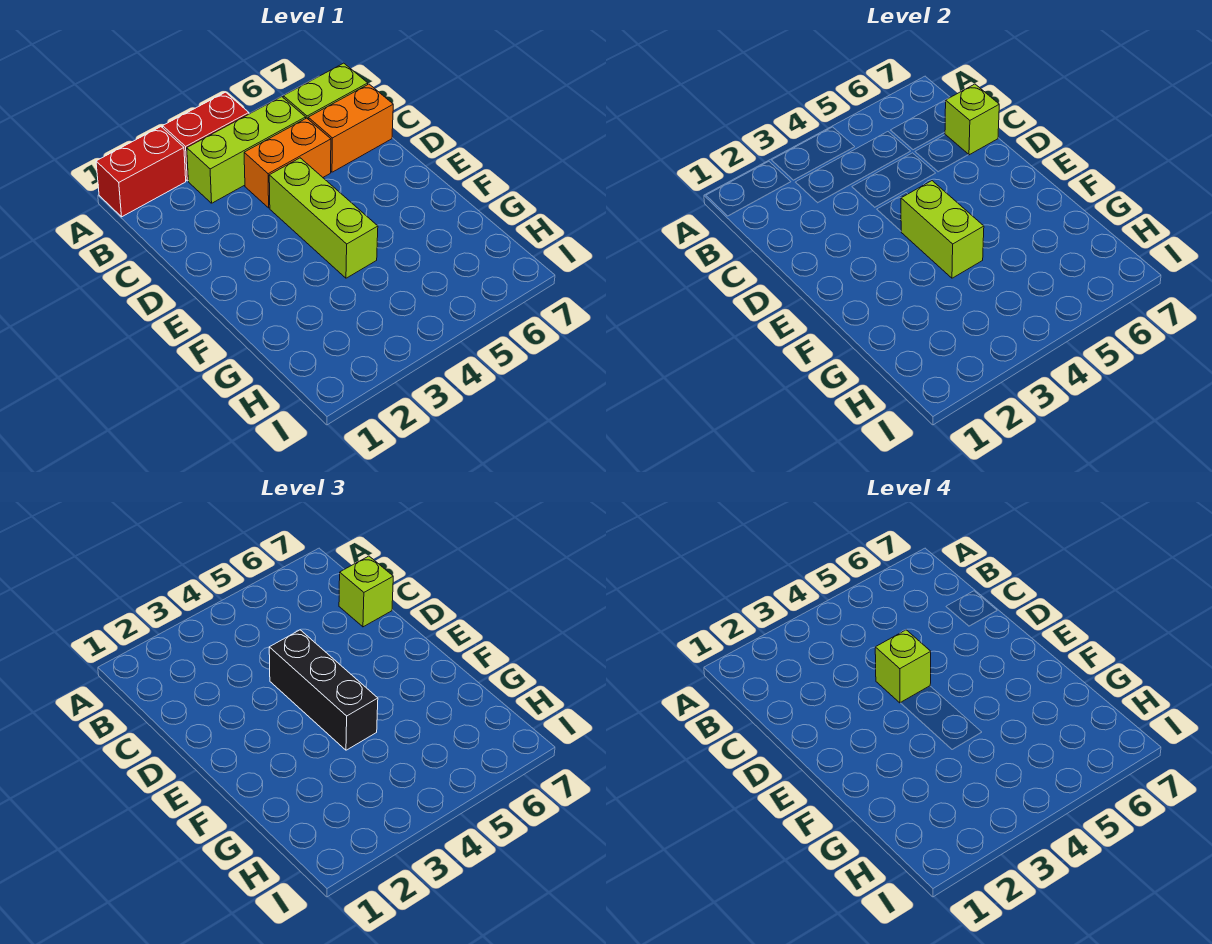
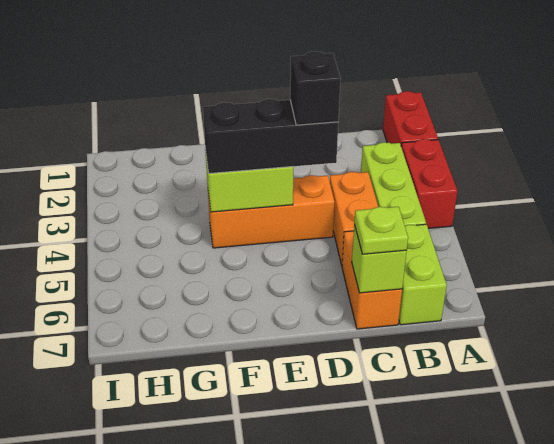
lime 1x1 brick [339,556,393,627] -> lime 1x1 plate [354,207,408,254]
lime 1x3 brick [269,158,378,278] -> orange 1x3 brick [208,175,334,248]
lime 1x1 brick [875,630,931,703] -> black 1x1 brick [290,51,341,125]

